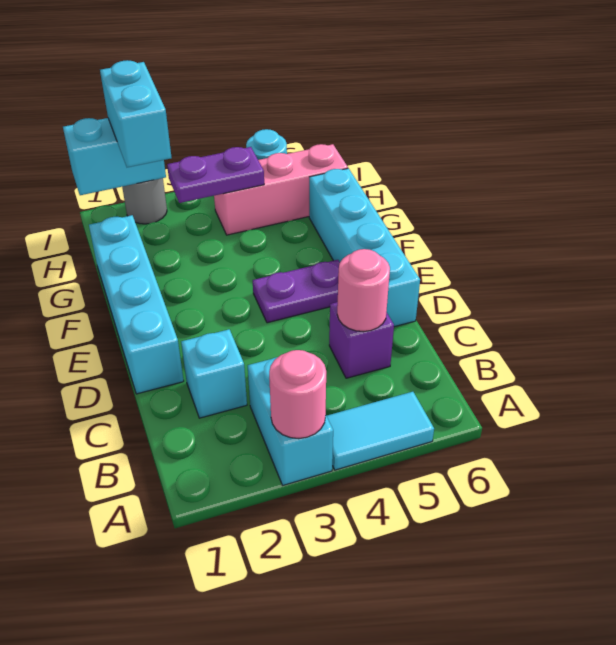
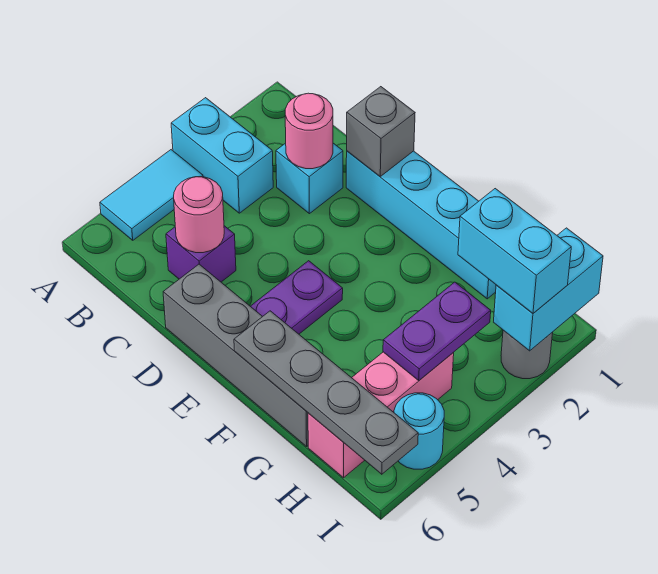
pink 1x1 round brick [269,350,326,439] -> pink 1x1 round brick moved to [285,93,333,169]
none -> grey 1x1 brick [347,87,415,176]
cyan 1x4 brick [309,168,420,327] -> grey 1x4 brick [163,264,308,446]
none -> grey 1x4 plate [234,311,418,474]

